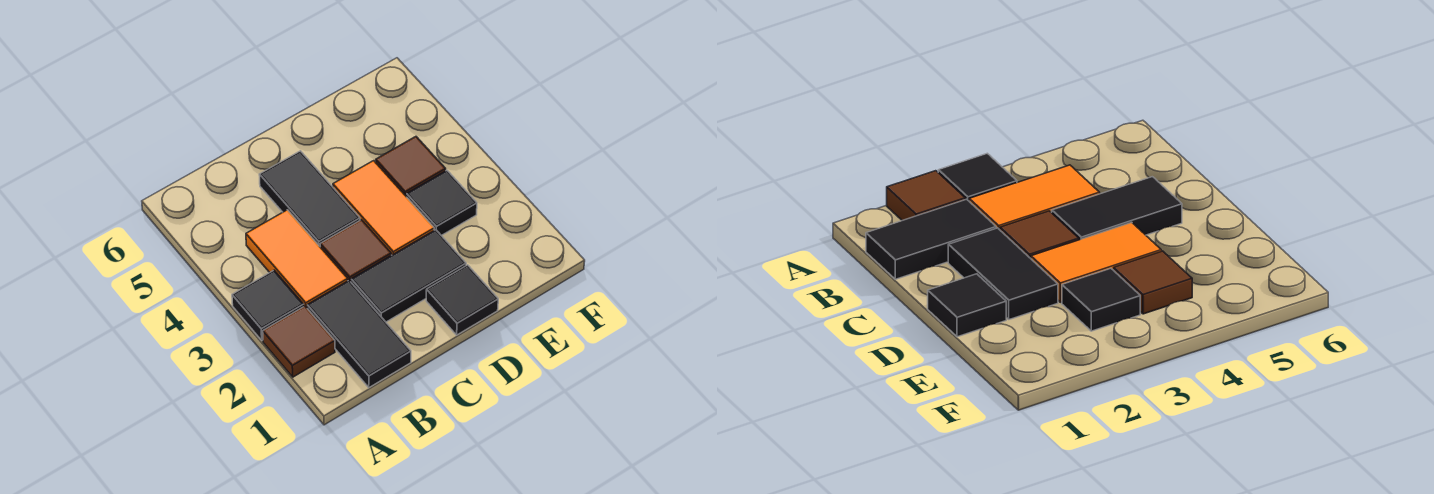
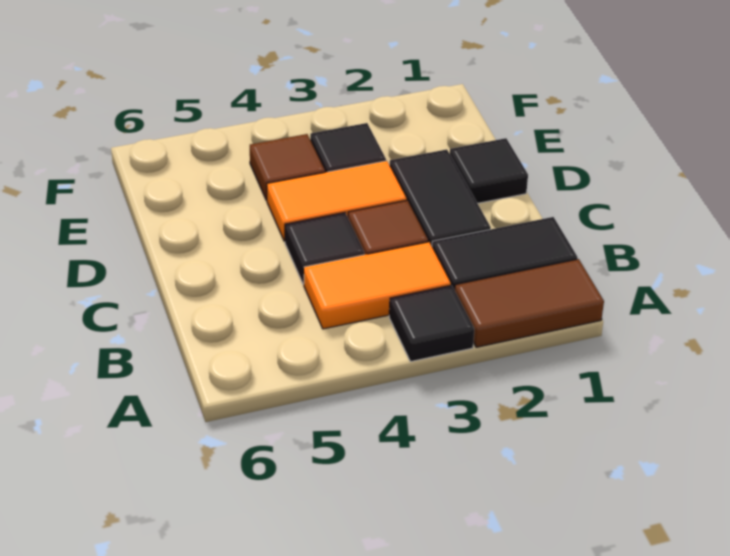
brown 1x1 tile [263,306,335,377] -> brown 1x2 tile [455,259,604,347]
black 1x2 tile [259,151,360,246] -> black 1x1 tile [285,213,364,284]

